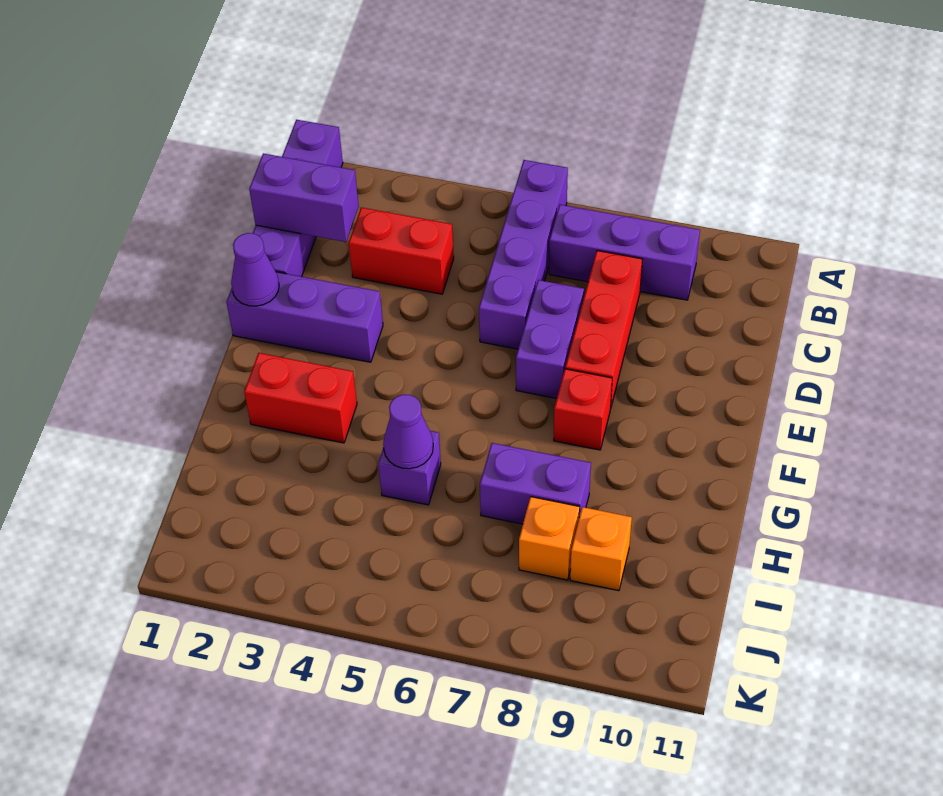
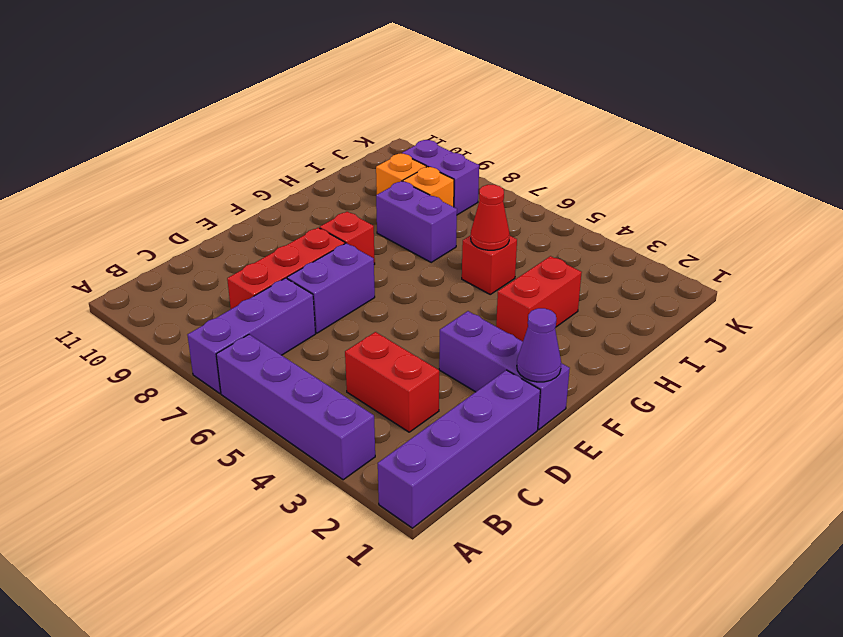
purple 1x4 brick [479,160,568,349] -> purple 1x4 brick turned to [216,334,375,480]
purple 1x3 brick [549,205,700,300] -> purple 1x3 brick turned to [188,278,316,393]
purple 1x2 brick [249,153,359,242] -> purple 1x2 brick moved to [402,140,479,215]
red 1x2 brick [244,353,357,443] -> red 1x2 brick turned to [496,256,582,341]
purple 1x1 brick [378,431,441,505] -> red 1x1 brick [462,235,517,294]
purple 1x1 cone [383,395,433,469] -> red 1x1 cone [471,185,510,250]

